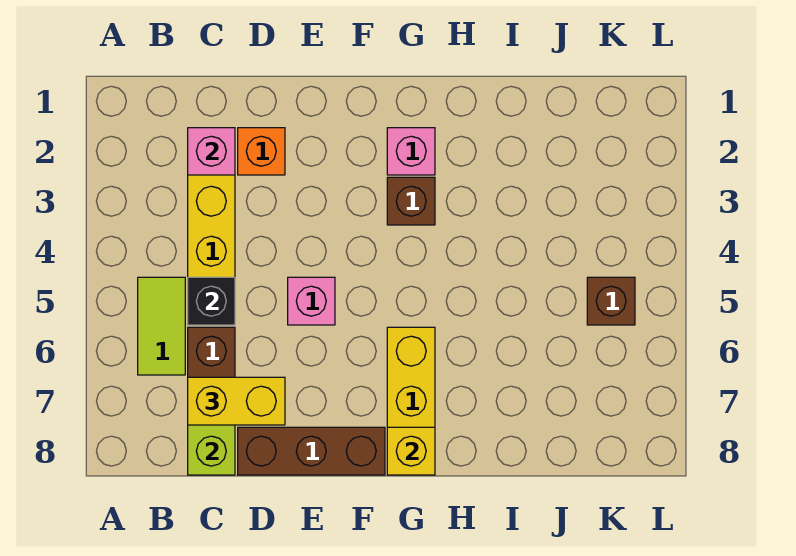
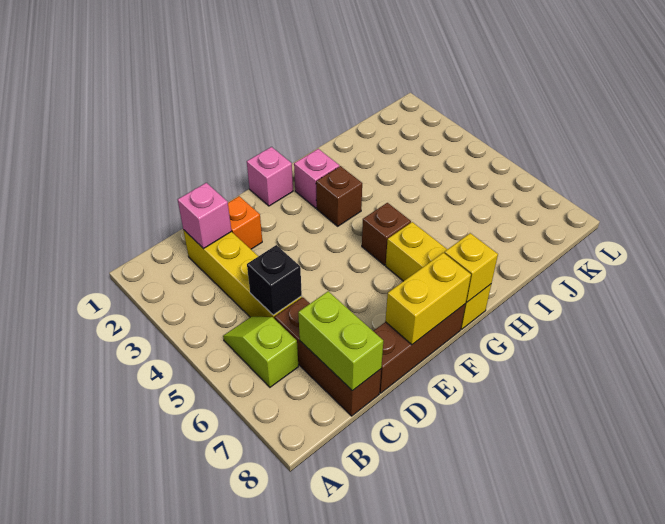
lime 1x2 tile [138,277,185,375] -> lime 1x2 slope [223,317,298,387]
yellow 1x2 brick [188,377,285,425] -> yellow 1x2 brick moved to [385,253,471,345]
pink 1x1 brick [288,277,335,325] -> pink 1x1 brick moved to [247,147,293,206]
brown 1x1 brick [587,277,635,325] -> brown 1x1 brick moved to [362,203,411,265]

